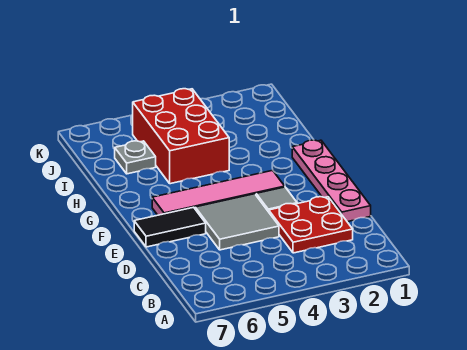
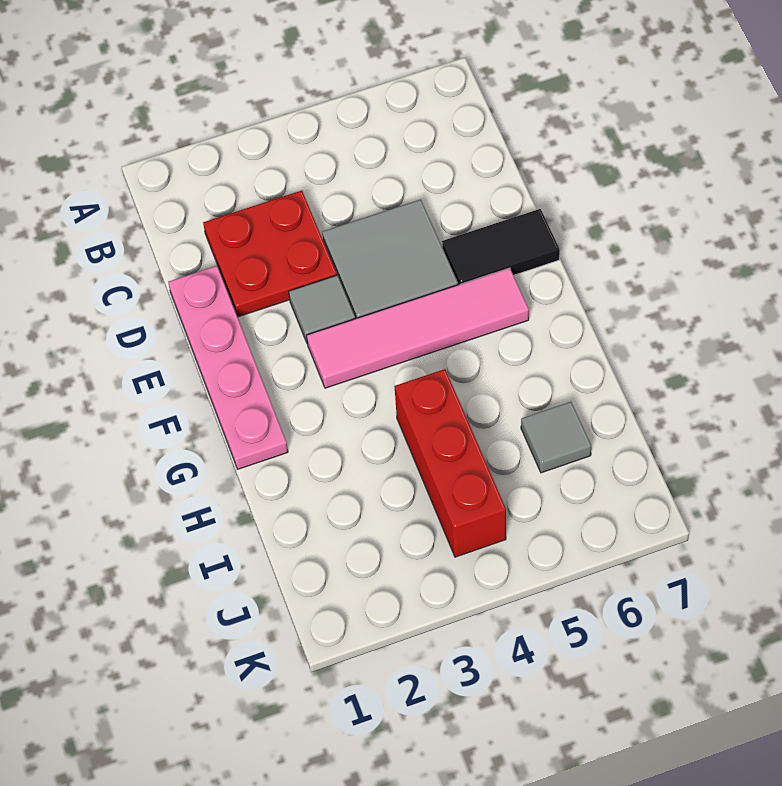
red 2x3 brick [133,89,229,184] -> red 1x3 brick [395,369,506,557]
grey 1x1 plate [115,141,156,174] -> grey 1x1 tile [521,402,591,473]

